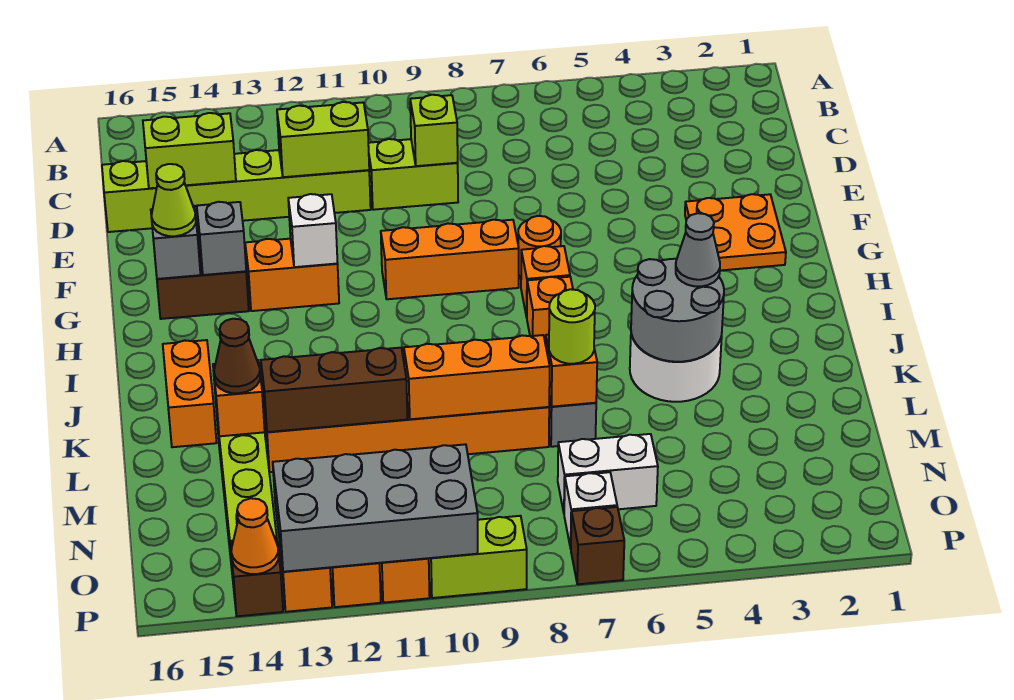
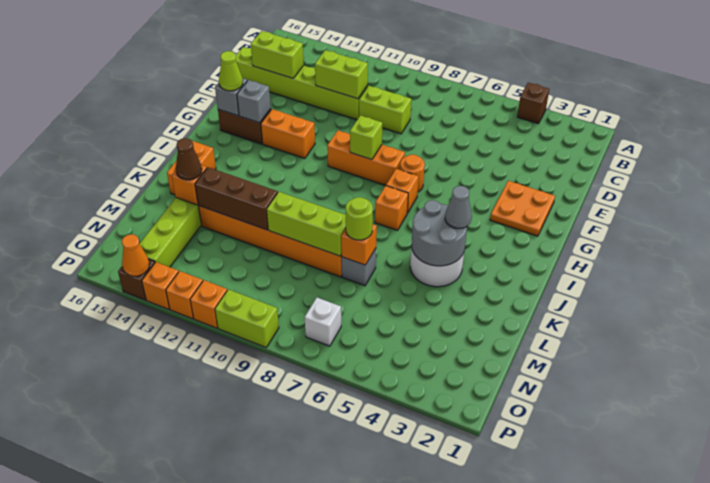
lime 1x1 brick [410,95,458,166] -> lime 1x1 brick moved to [350,115,382,160]
white 1x1 brick [288,194,338,267] -> none
orange 1x3 brick [404,335,550,419] -> lime 1x3 brick [267,192,346,256]
white 1x2 brick [558,434,658,512] -> none
grey 2x4 brick [273,444,478,572] -> none
brown 1x1 brick [571,507,624,584] -> brown 1x1 brick moved to [517,83,549,124]

